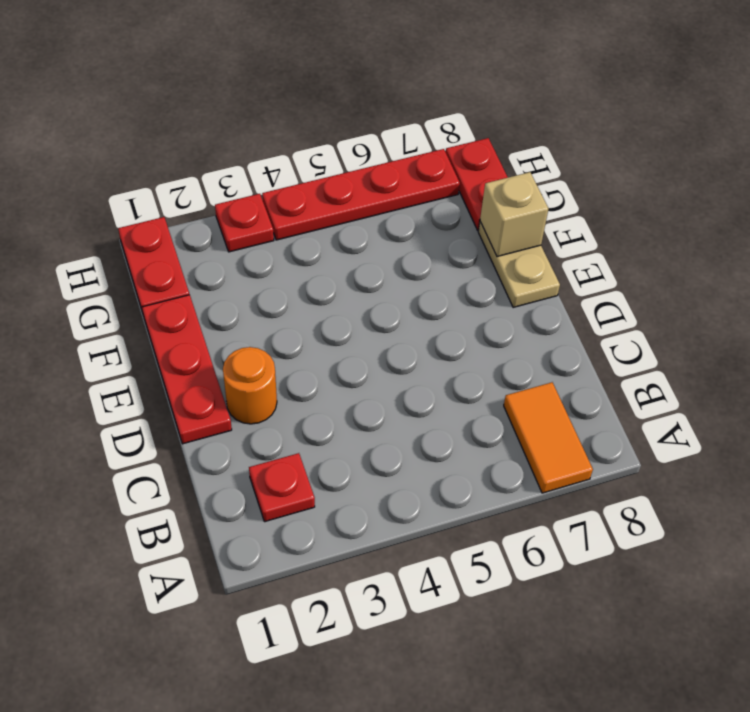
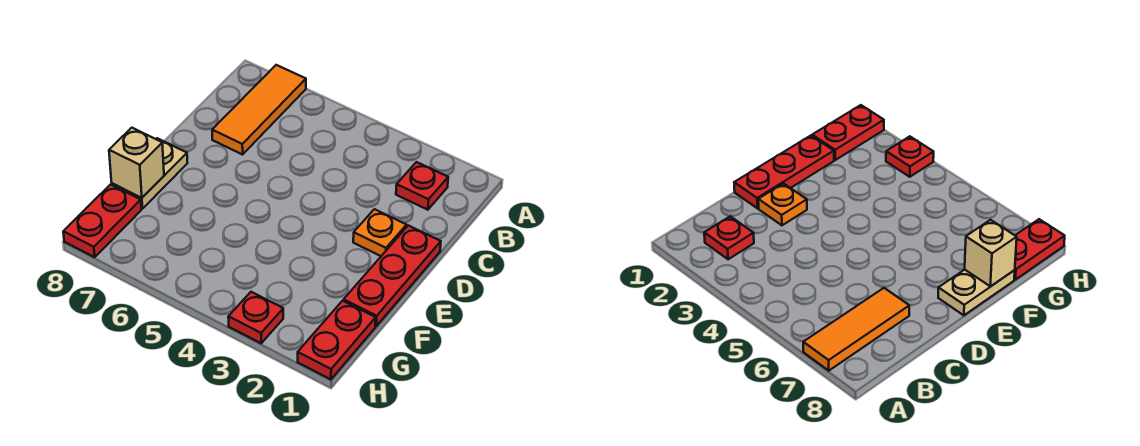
orange 1x2 tile [504,382,593,493] -> orange 1x3 tile [212,65,306,155]
orange 1x1 round brick [223,347,277,424] -> orange 1x1 plate [353,209,407,256]
red 1x4 plate [262,149,460,240] -> none

